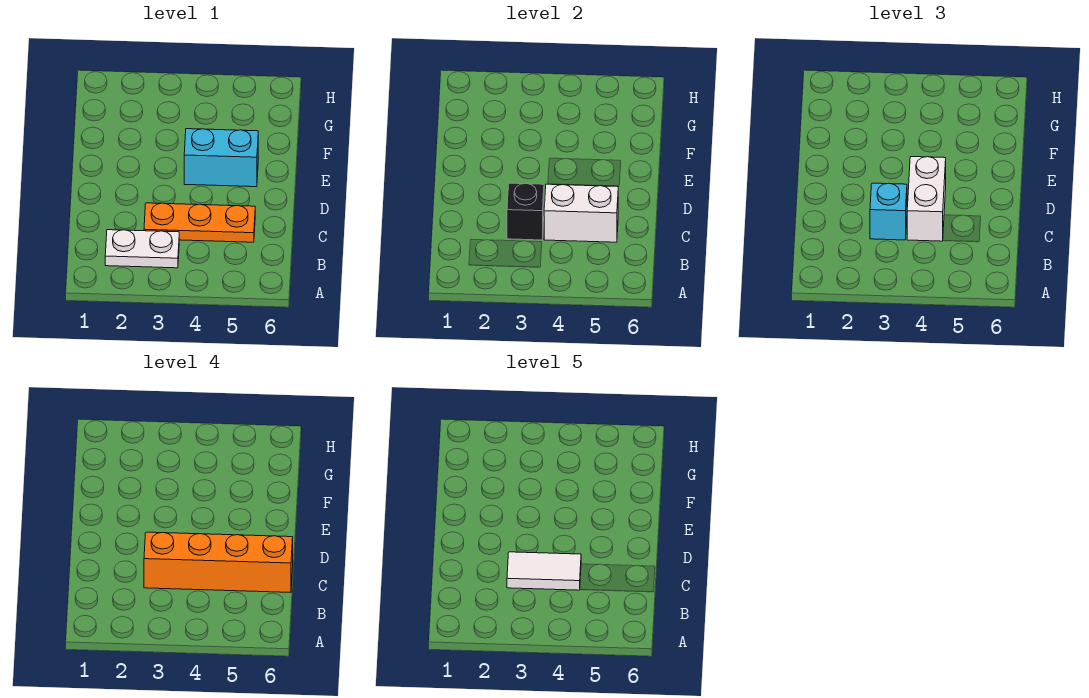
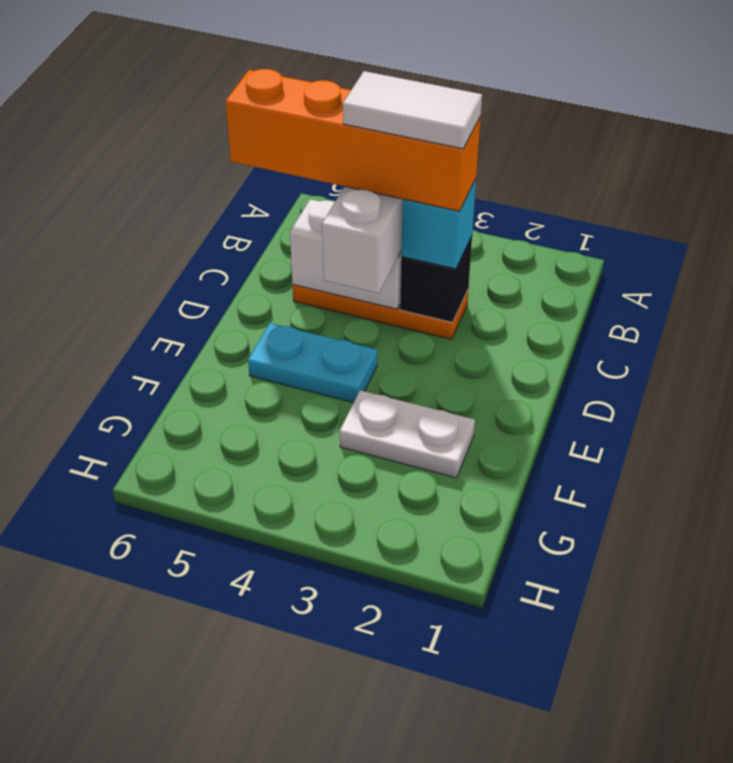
white 1x2 plate [105,230,179,268] -> white 1x2 plate moved to [340,390,475,478]
cyan 1x2 brick [184,129,258,187] -> cyan 1x2 plate [248,323,377,403]

